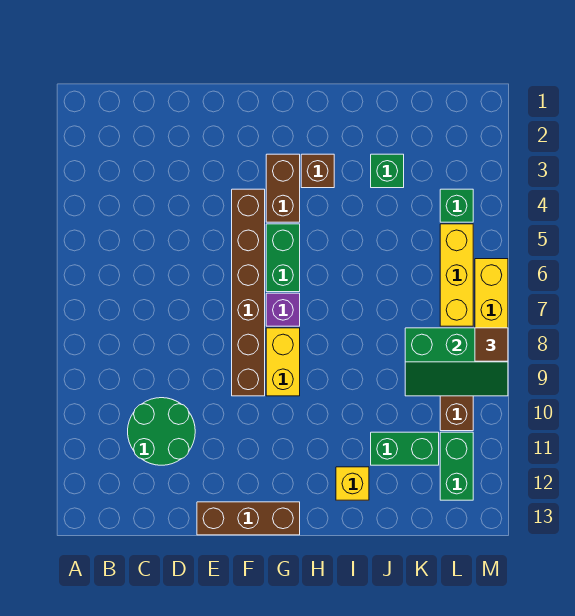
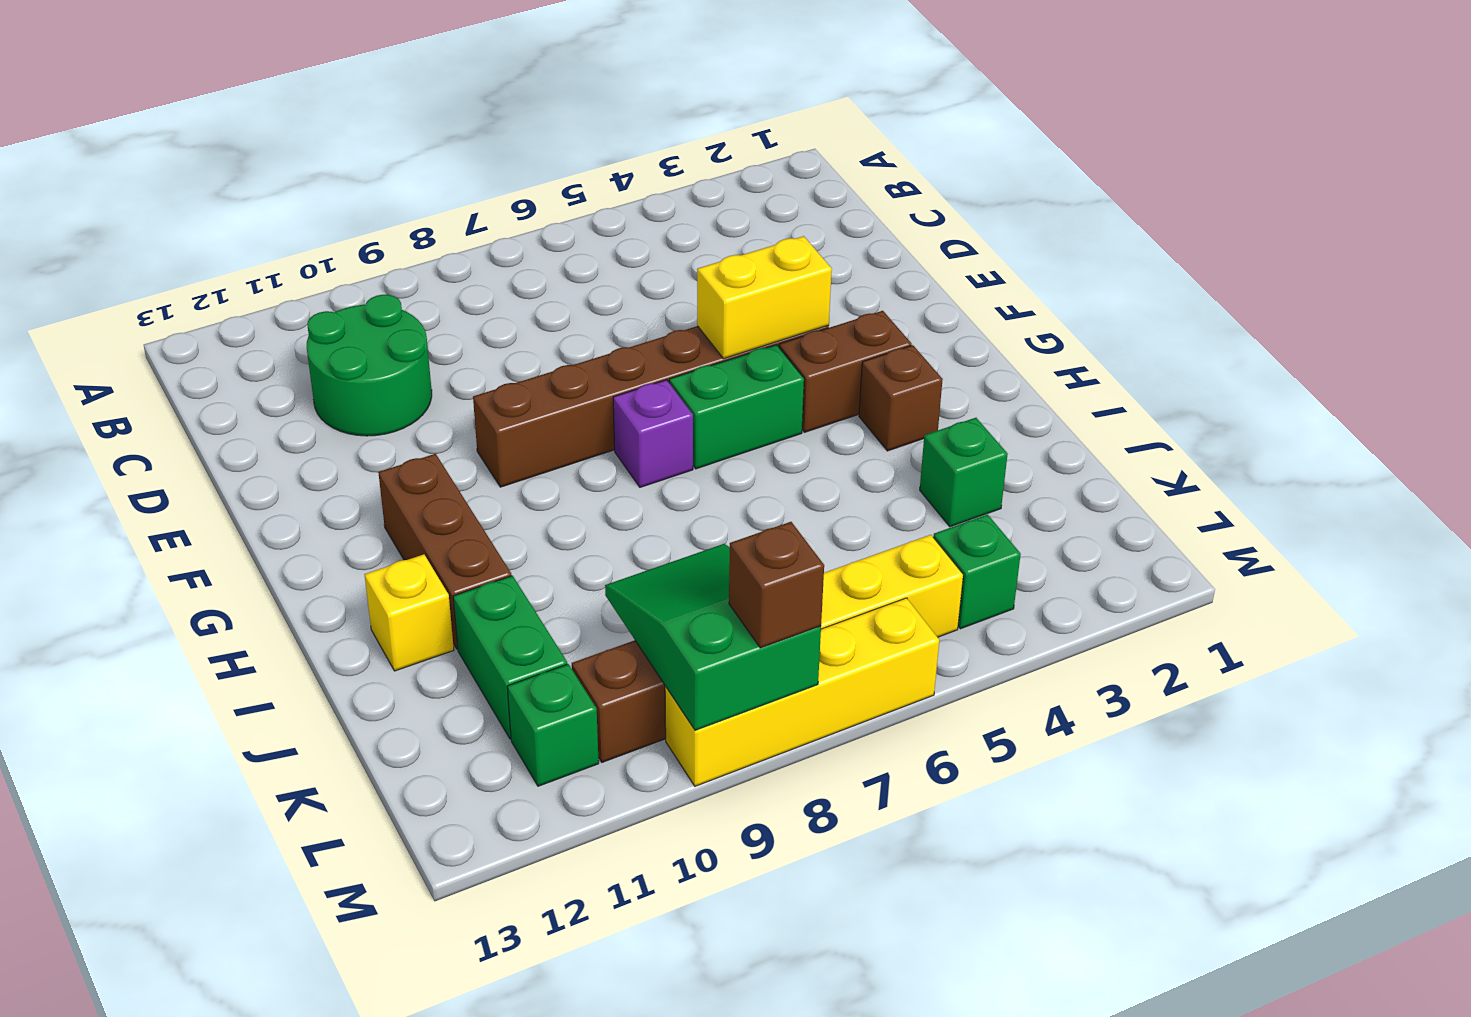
brown 1x3 brick [197,502,300,535] -> brown 1x3 brick moved to [378,454,512,649]
yellow 1x2 brick [266,328,300,396] -> yellow 1x2 brick moved to [697,236,832,359]
green 2x3 slope [405,328,508,396] -> green 2x3 slope turned to [605,544,821,730]
green 1x2 brick [440,432,473,500] -> green 1x1 brick [507,664,599,786]
brown 1x1 tile [475,328,508,361] -> brown 1x1 brick [729,522,824,648]

